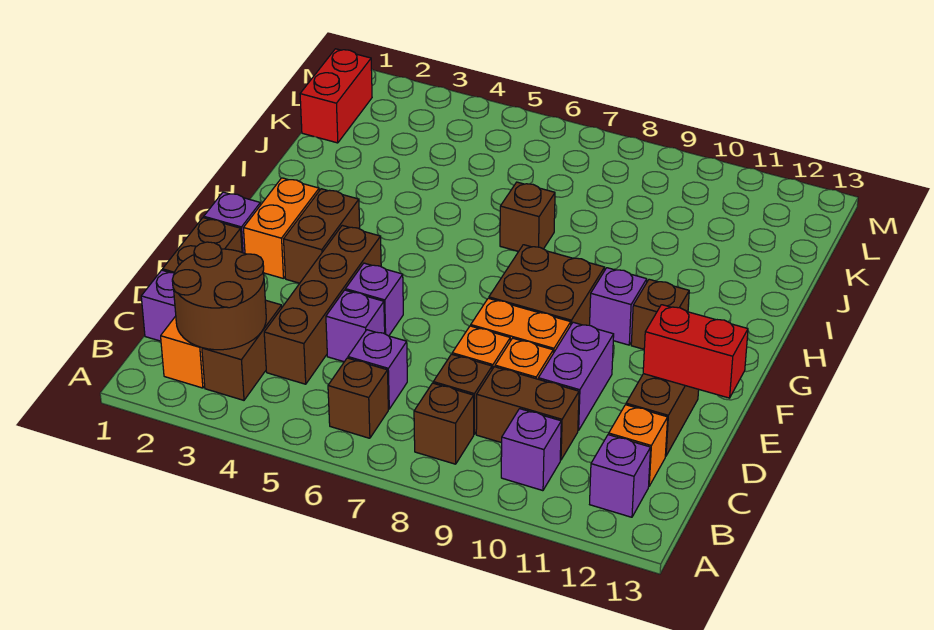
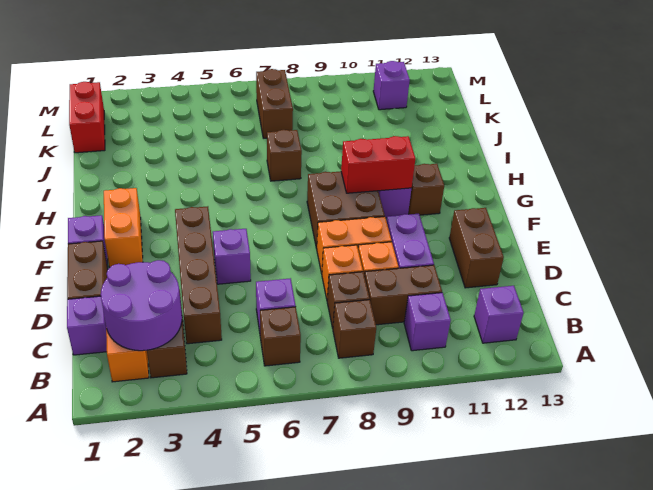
brown 2x2 round brick [172,242,266,350] -> purple 2x2 round brick [101,260,182,351]
orange 1x1 brick [609,405,668,486] -> none
purple 1x1 brick [326,290,385,362] -> purple 1x1 brick moved to [373,61,410,110]
red 1x2 brick [643,305,748,398] -> red 1x2 brick moved to [341,136,415,193]
brown 1x2 brick [284,189,360,283] -> brown 1x2 brick moved to [256,69,293,138]

